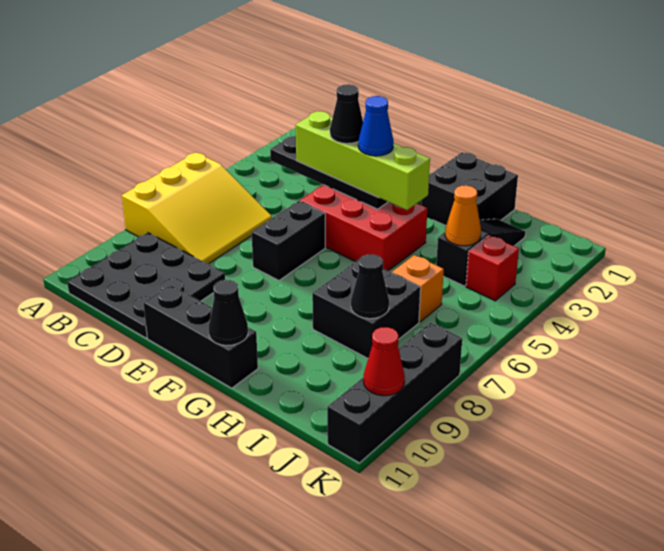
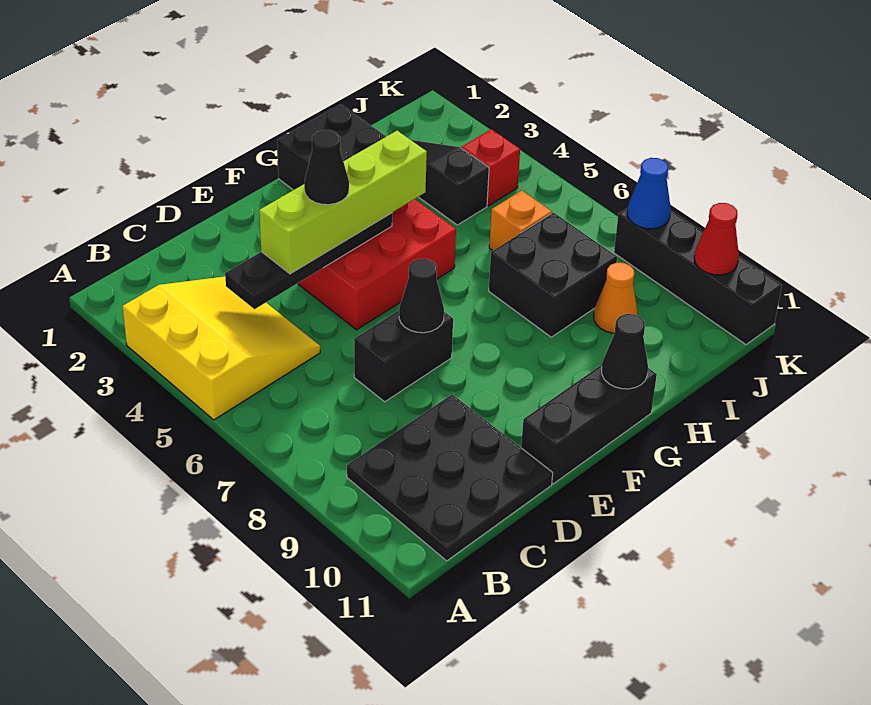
yellow 3x3 slope [122,153,272,264] -> yellow 3x3 slope moved to [122,276,320,420]
black 1x2 brick [252,201,325,280] -> black 1x2 brick turned to [354,310,453,402]
blue 1x1 cone [358,96,394,156] -> blue 1x1 cone moved to [627,158,671,229]
orange 1x1 cone [445,186,481,246] -> orange 1x1 cone moved to [594,263,638,333]
black 1x1 cone [351,254,389,319] -> black 1x1 cone moved to [399,259,444,333]

